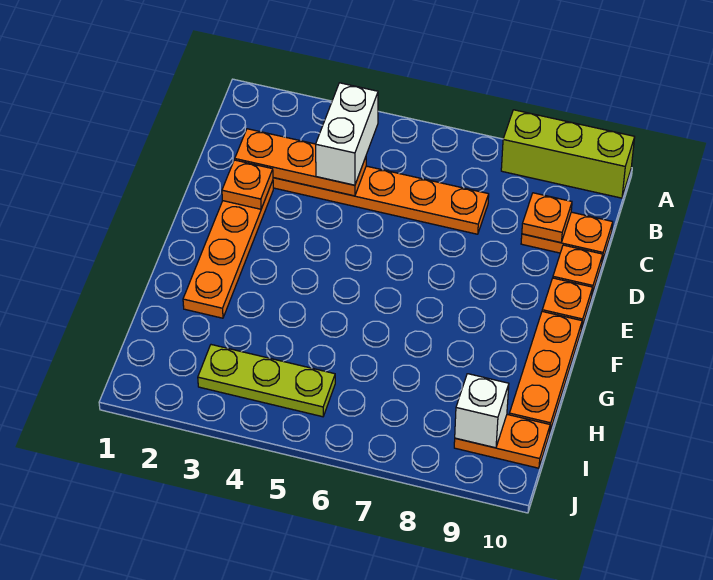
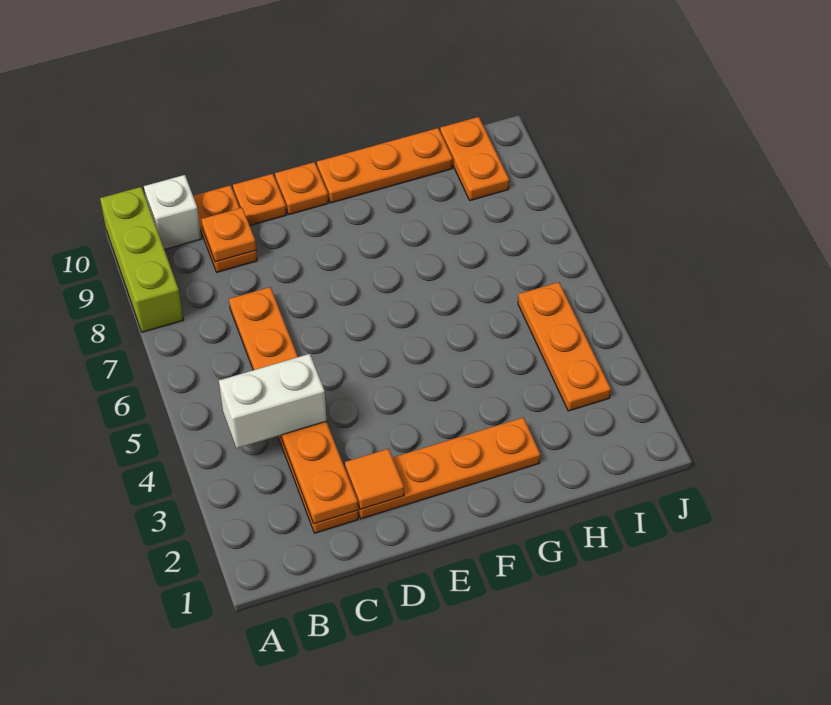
orange 1x1 plate [222,160,273,209] -> orange 1x1 tile [345,449,404,509]
lime 1x3 plate [198,345,335,417] -> orange 1x3 plate [518,282,611,411]
white 1x1 brick [455,374,509,448] -> white 1x1 brick moved to [144,175,202,250]

